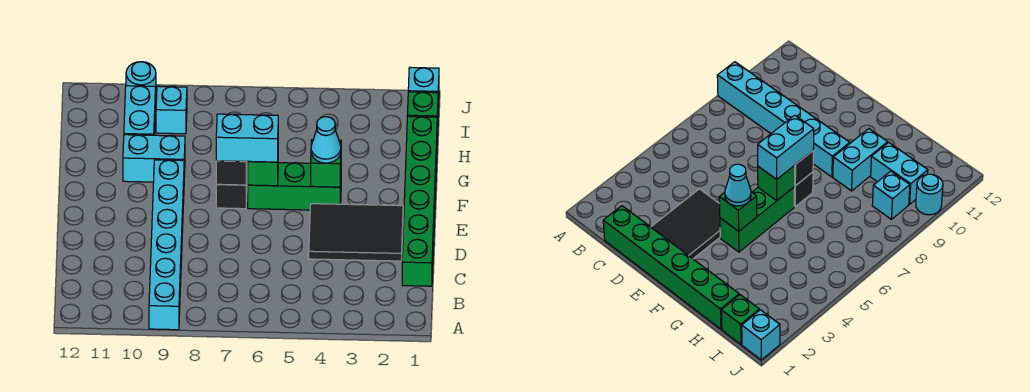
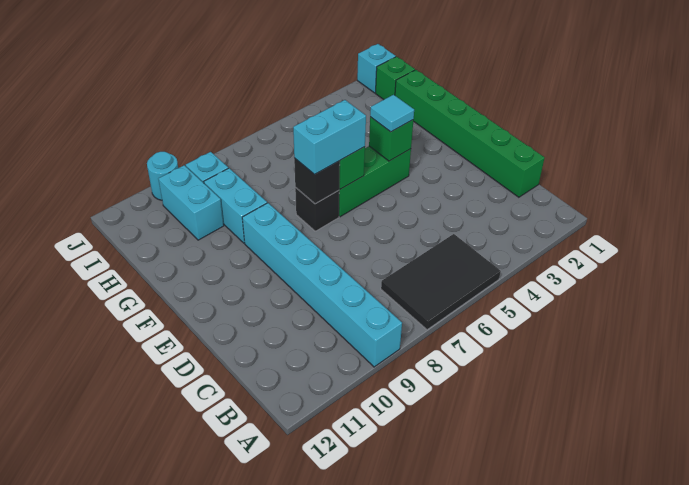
black 2x3 tile [309,204,403,261] -> black 2x3 tile moved to [381,234,501,330]
cyan 1x1 cone [311,117,341,163] -> cyan 1x1 tile [370,95,414,132]
cyan 1x2 brick [123,135,185,182] -> cyan 1x2 brick turned to [204,168,267,243]

